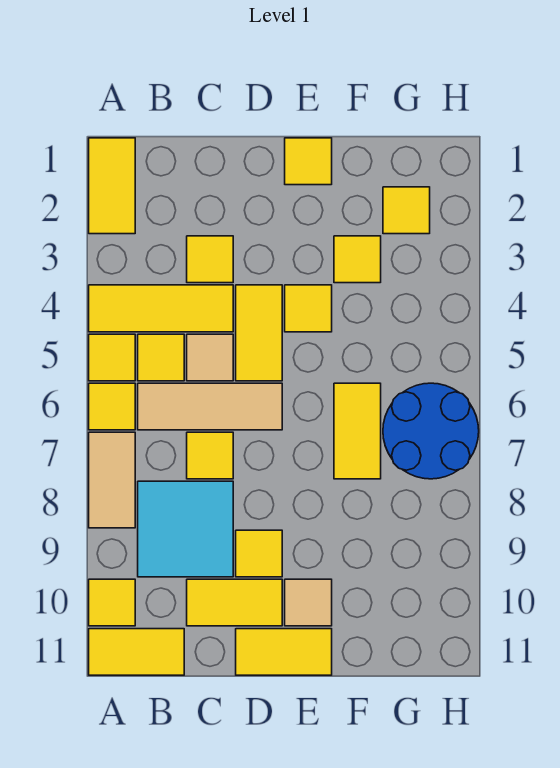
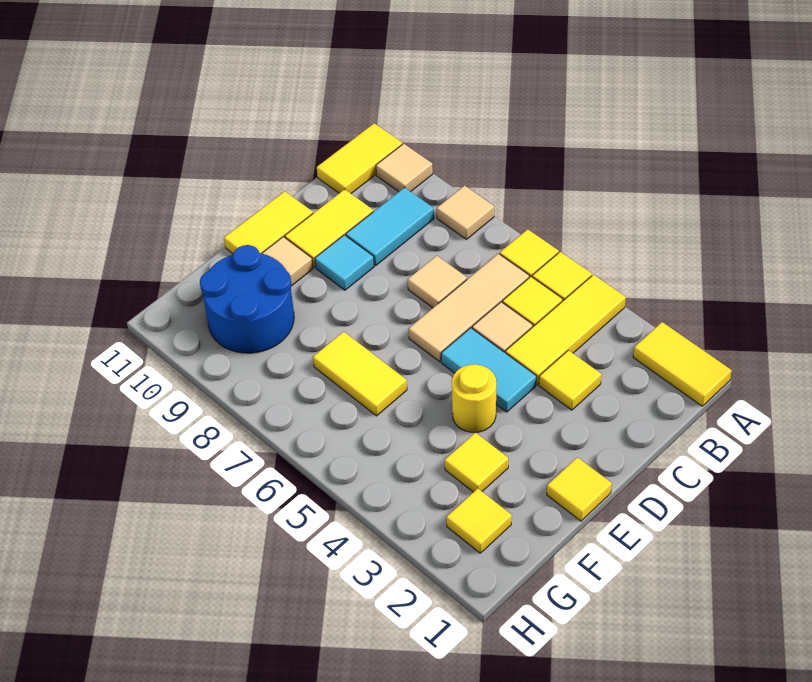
tan 1x2 tile [89,432,135,528] -> tan 1x1 tile [437,186,494,239]
yellow 1x1 tile [89,579,135,626] -> tan 1x1 tile [376,144,433,192]
cyan 2x2 tile [138,481,233,577] -> cyan 1x2 tile [346,187,434,265]
yellow 1x1 tile [187,432,233,479] -> tan 1x1 tile [408,256,467,308]
yellow 1x2 tile [236,285,282,381] -> cyan 1x2 tile [441,328,536,412]
yellow 1x1 tile [236,530,282,577] -> cyan 1x1 tile [315,235,374,290]
yellow 1x1 tile [285,285,332,332] -> yellow 1x1 round brick [452,364,496,432]
blue 2x2 round brick [383,383,479,479] -> blue 2x2 round brick moved to [200,245,294,353]

